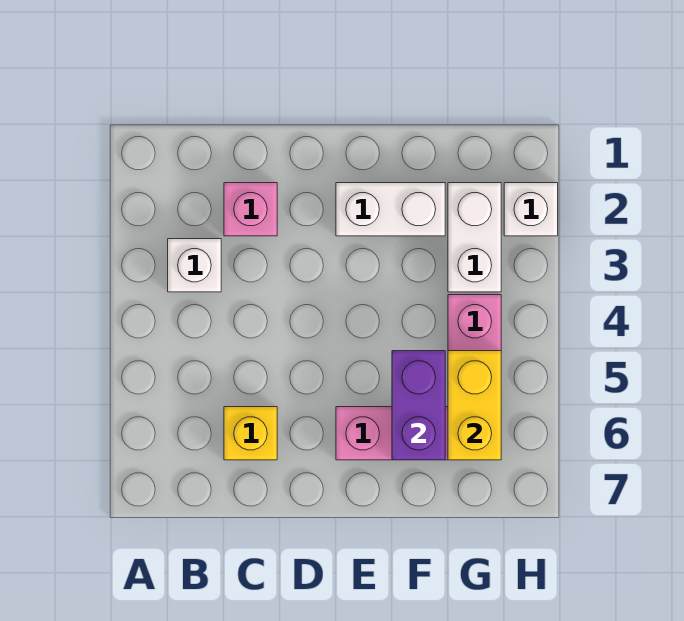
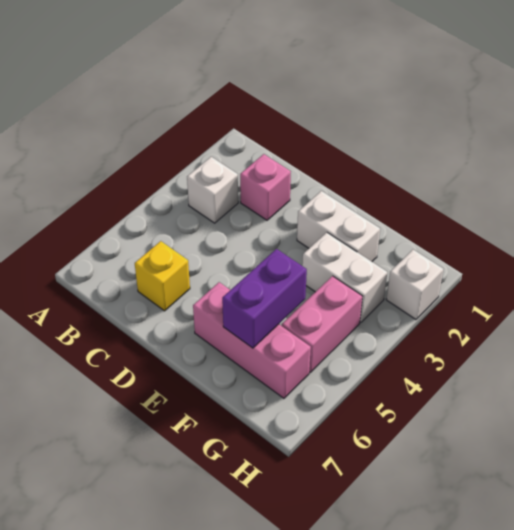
white 1x2 brick [448,183,501,292] -> white 1x2 brick turned to [302,232,387,323]
yellow 1x2 brick [448,351,501,460] -> none

